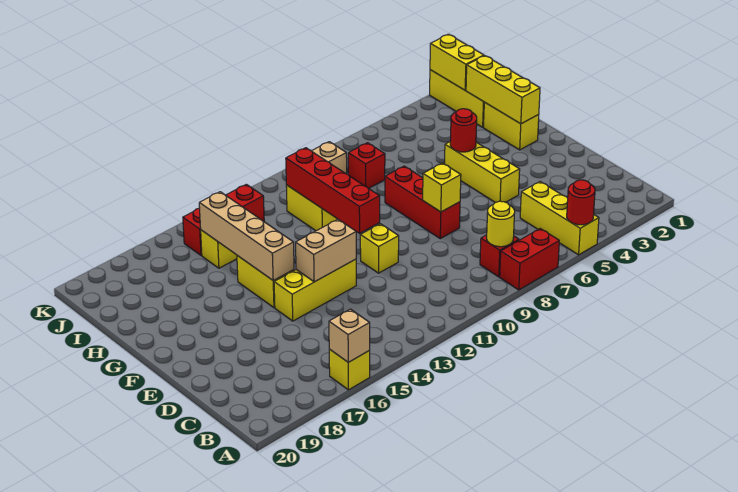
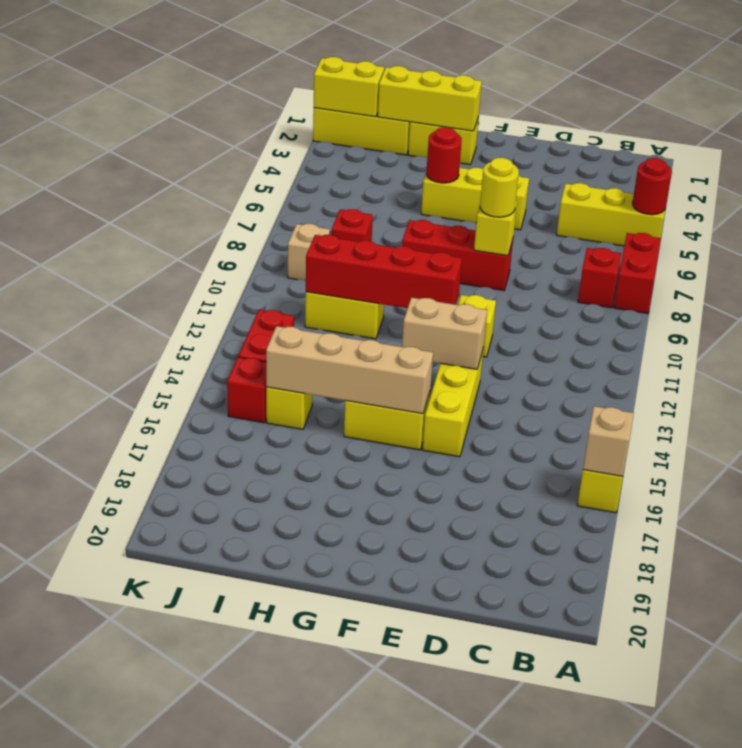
yellow 1x1 round brick [487,201,515,247] -> yellow 1x1 round brick moved to [480,158,519,217]
tan 1x2 brick [296,219,356,282] -> tan 1x2 brick turned to [402,298,487,369]

